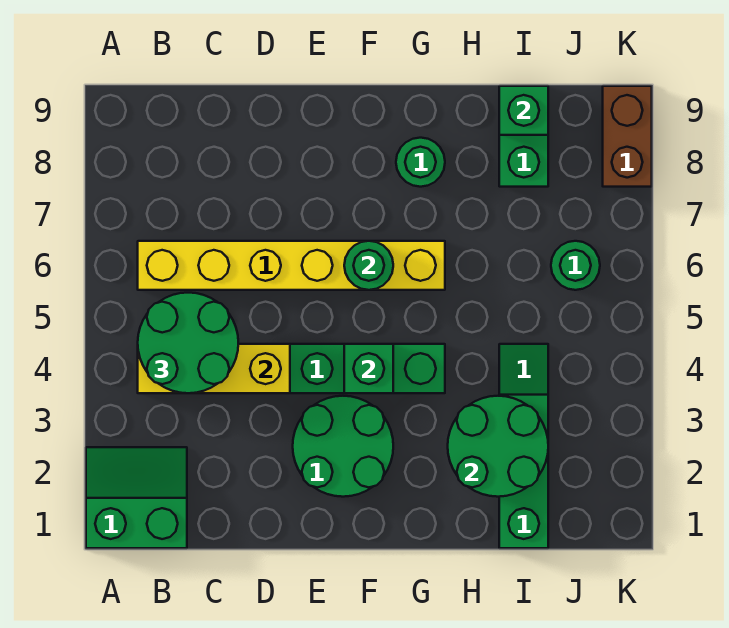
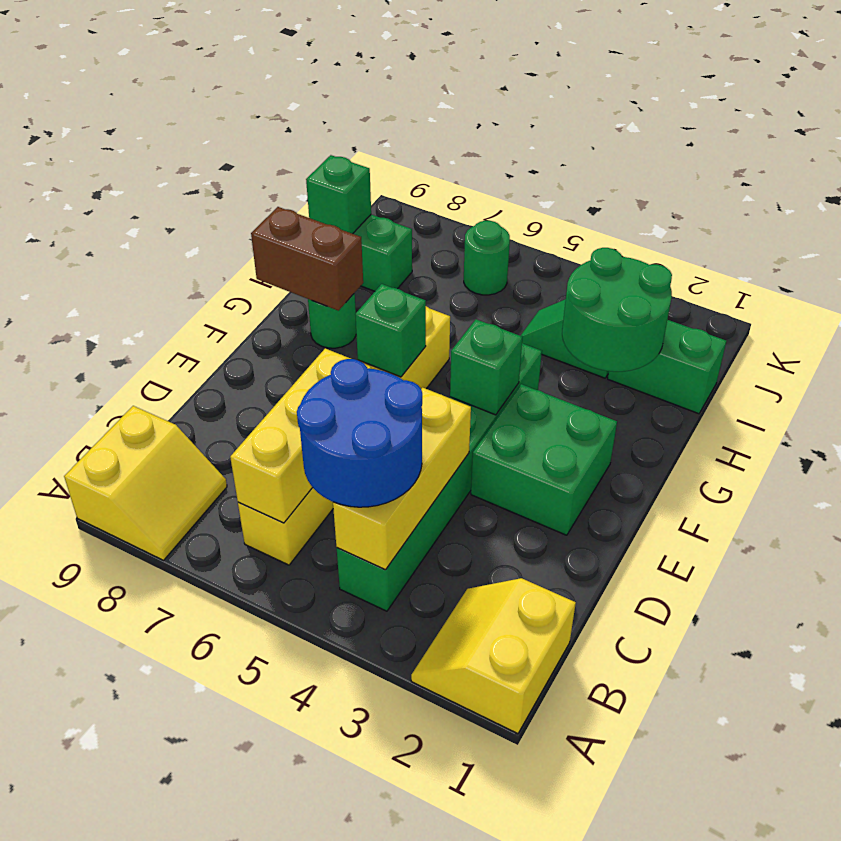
green 2x2 slope [86,447,187,548] -> yellow 2x2 slope [411,578,576,734]
none -> yellow 2x2 slope [64,406,227,560]
green 2x2 round brick [138,293,238,393] -> blue 2x2 round brick [297,359,422,507]
none -> yellow 1x3 brick [230,348,371,523]
green 2x2 round brick [293,396,393,497] -> green 2x2 brick [471,384,617,535]
green 1x1 round brick [344,241,393,290] -> green 1x1 brick [355,284,426,377]
brown 1x2 brick [603,86,652,187] -> brown 1x2 brick moved to [251,207,363,310]

